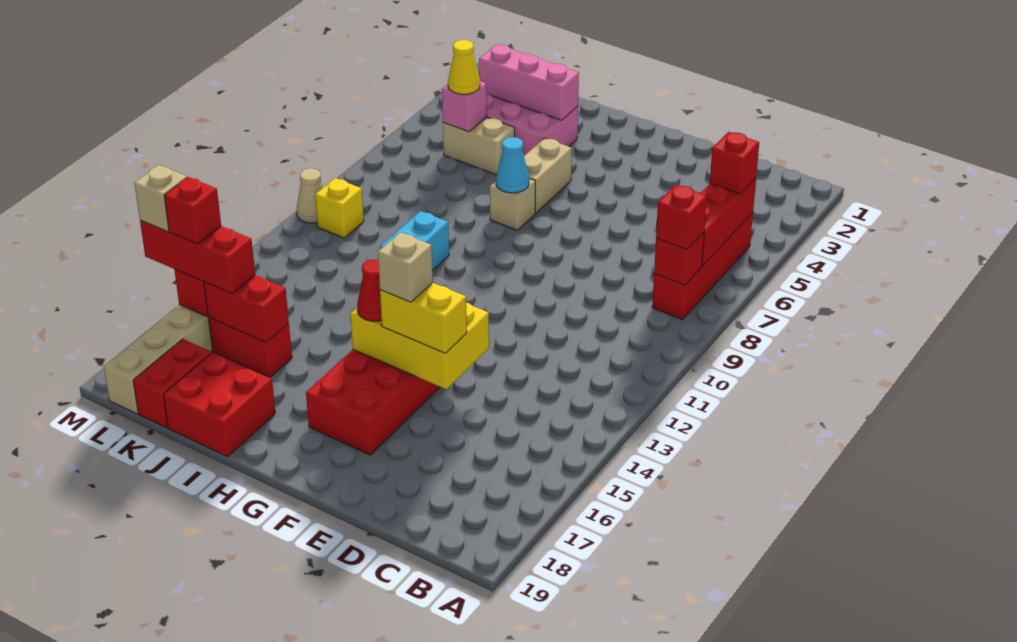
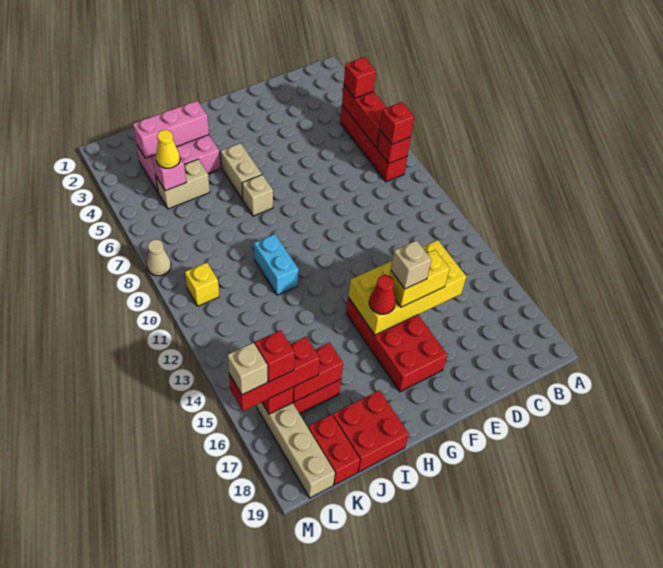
yellow 2x3 brick [350,303,489,389] -> yellow 2x4 brick [348,240,466,335]
cyan 1x1 cone [496,137,529,193] -> none
tan 1x1 cone [297,168,323,223] -> tan 1x1 cone moved to [147,239,171,276]

